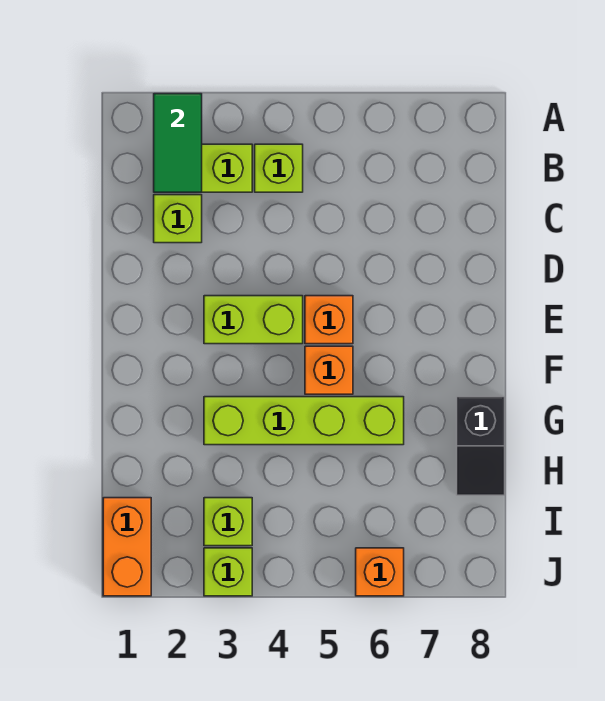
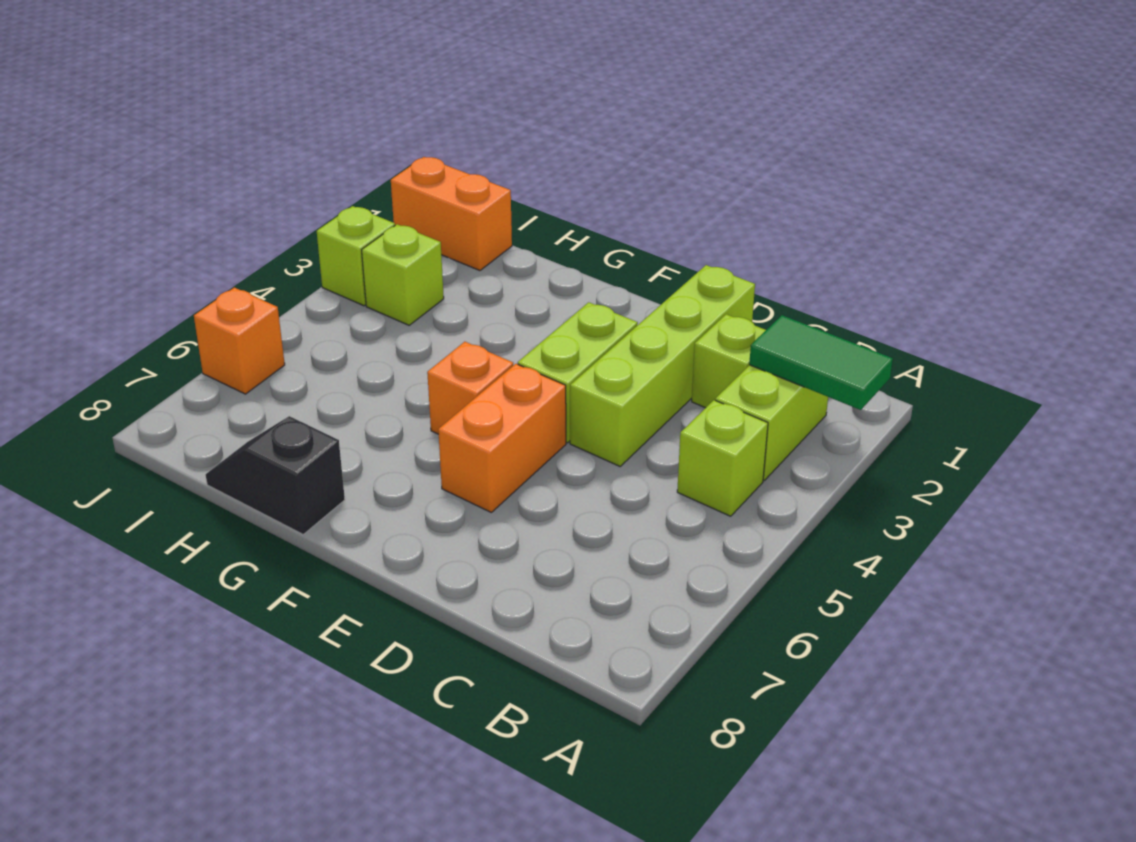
orange 1x1 brick [305,296,353,344] -> orange 1x2 brick [438,364,566,512]
lime 1x4 brick [204,397,404,445] -> lime 1x4 brick moved to [570,265,755,466]

